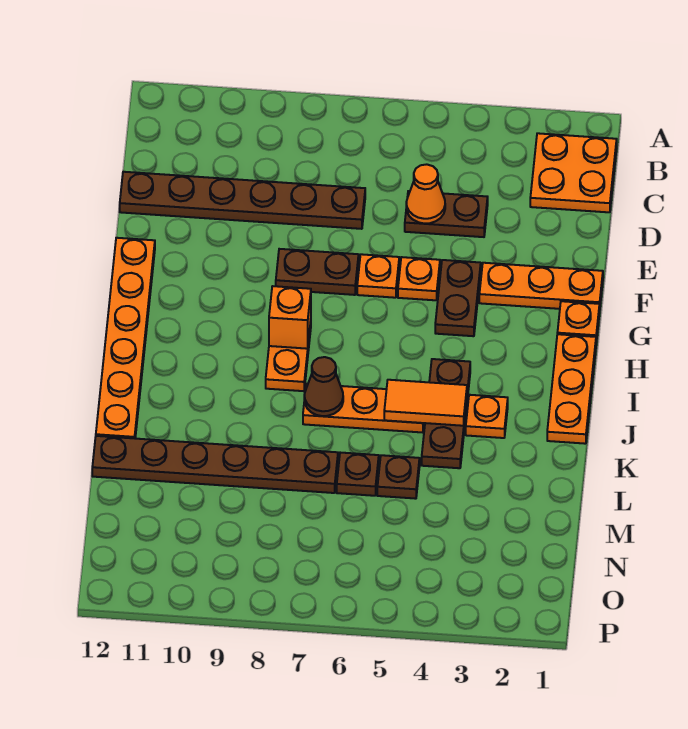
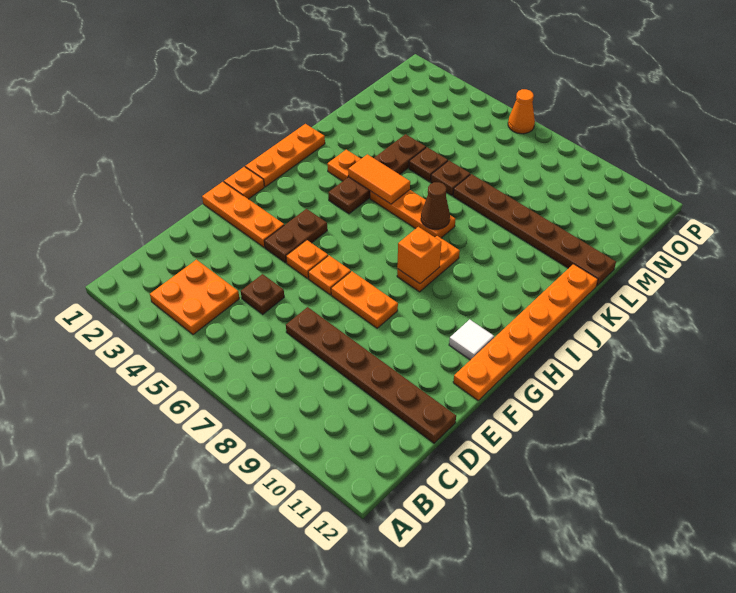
orange 2x2 plate [530,133,617,212] -> orange 2x2 plate moved to [150,260,239,335]
brown 1x2 plate [405,191,488,237] -> brown 1x1 plate [241,274,284,314]
orange 1x1 cone [406,164,445,224] -> orange 1x1 cone moved to [508,89,535,134]
brown 1x2 plate [276,249,359,295] -> orange 1x2 plate [331,271,398,328]
none -> white 1x1 tile [449,319,494,360]
brown 1x3 plate [422,359,470,468] -> brown 1x4 plate [328,134,426,214]

